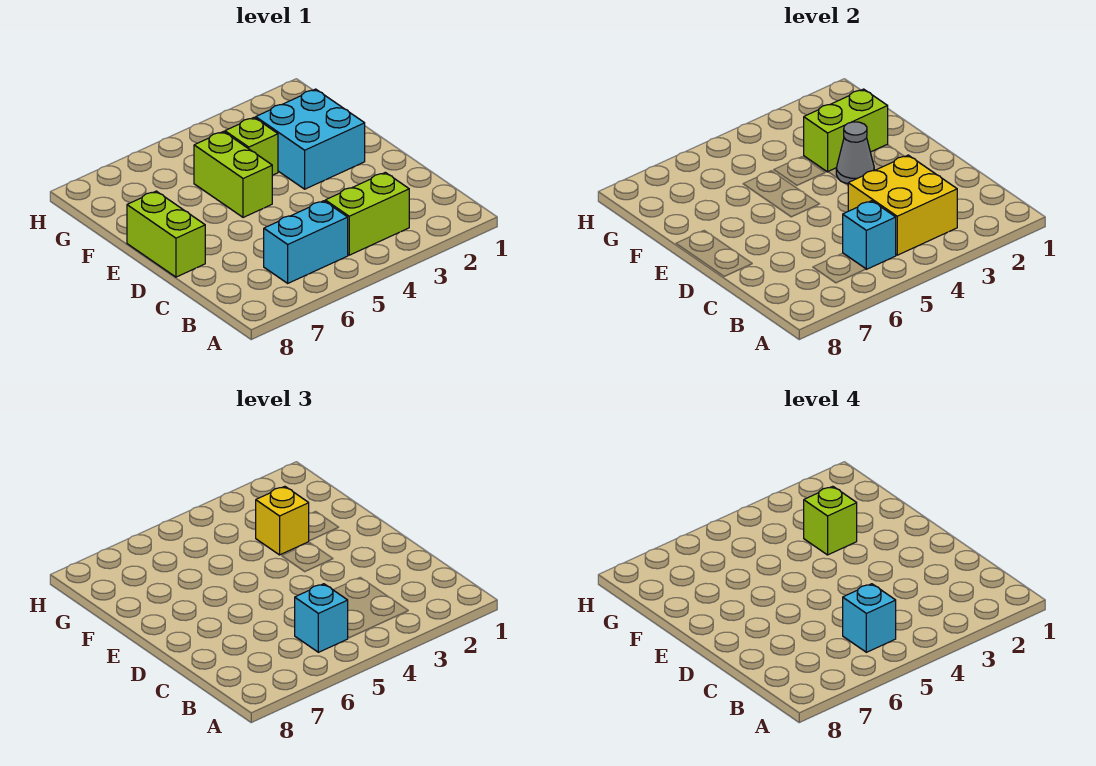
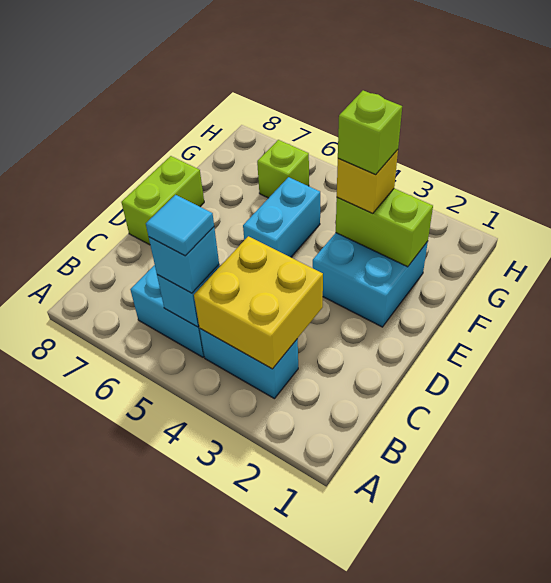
lime 1x2 brick [325,172,409,255] -> cyan 1x2 brick [200,329,298,399]
cyan 1x1 brick [843,584,896,652] -> cyan 1x1 tile [146,195,214,256]
grey 1x1 cone [836,122,874,184] -> none
lime 1x2 brick [194,132,272,217] -> cyan 1x2 brick [243,177,320,257]
lime 1x1 brick [225,118,278,175] -> lime 1x1 brick moved to [257,140,309,198]

